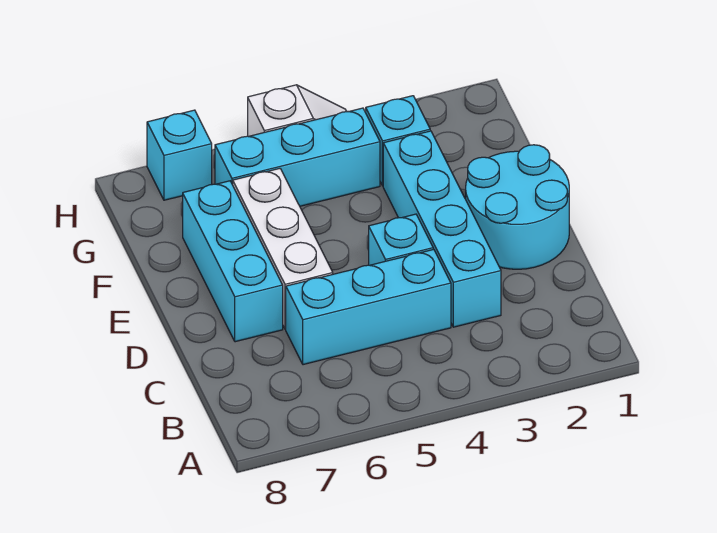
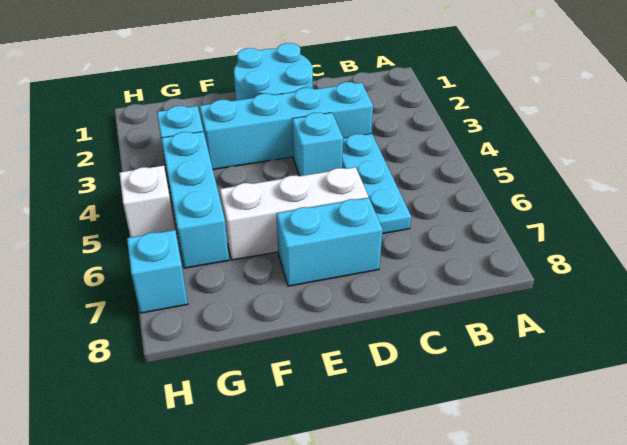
cyan 1x3 brick [286,249,451,365] -> cyan 1x3 plate [342,134,411,234]
cyan 1x3 brick [183,181,283,342] -> cyan 1x2 brick [277,198,383,286]

